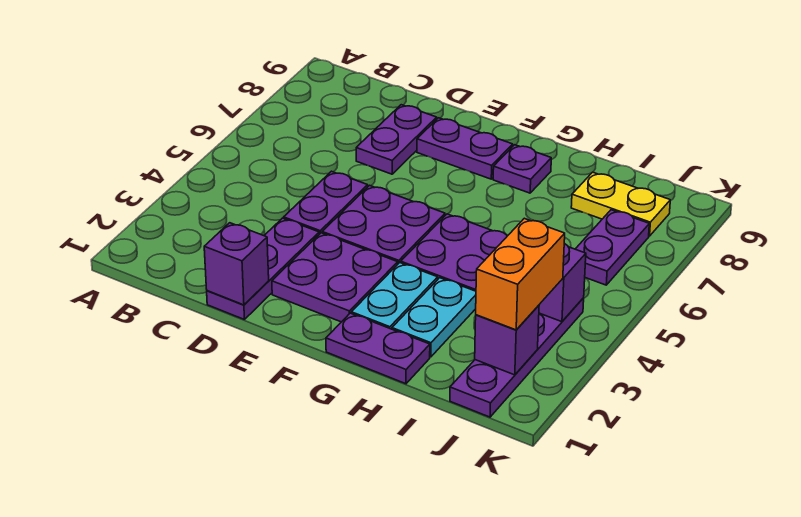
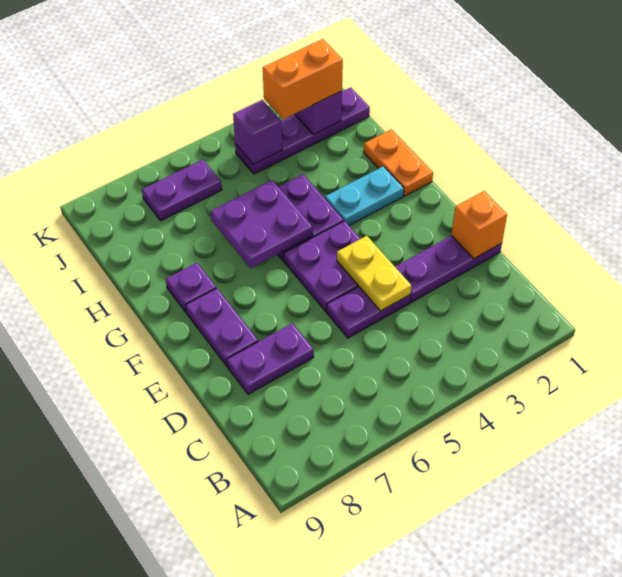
purple 1x1 brick [204,223,269,305] -> orange 1x1 brick [451,191,507,259]
purple 2x2 plate [272,233,398,322] -> purple 2x2 plate moved to [211,180,313,268]
purple 1x2 plate [326,313,430,384] -> orange 1x2 plate [363,129,433,196]
cyan 1x2 plate [392,278,476,357] -> none
yellow 1x2 plate [571,172,670,236] -> yellow 1x2 plate moved to [337,236,411,311]

